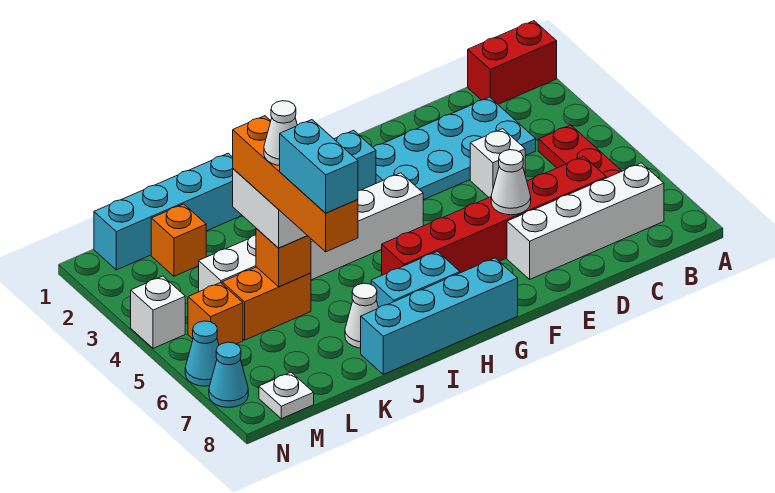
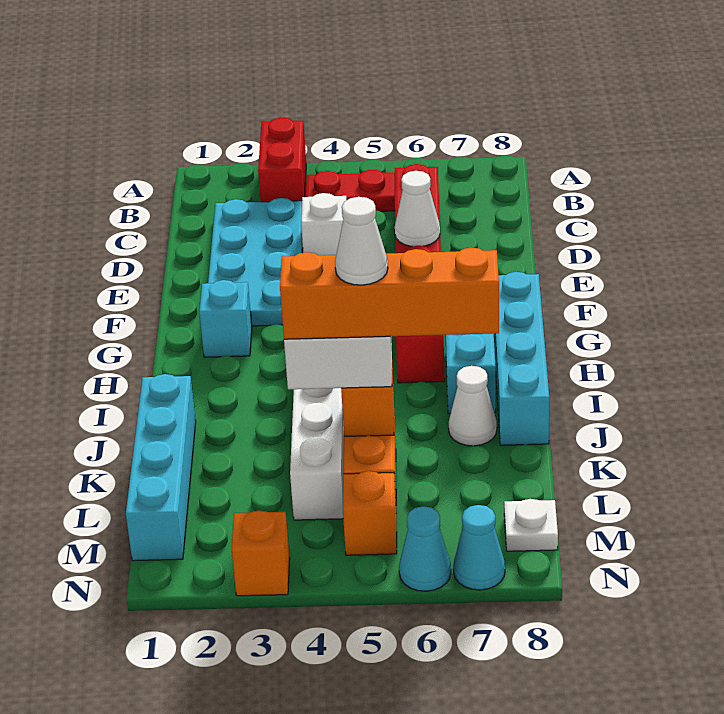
red 1x2 brick [468,21,557,104] -> red 1x2 brick moved to [258,118,306,202]
white 1x4 brick [507,163,664,279] -> none
cyan 1x2 brick [280,120,358,213] -> none
orange 1x1 brick [151,204,206,276] -> orange 1x1 brick moved to [231,510,290,596]
white 1x1 brick [131,276,185,348] -> none

